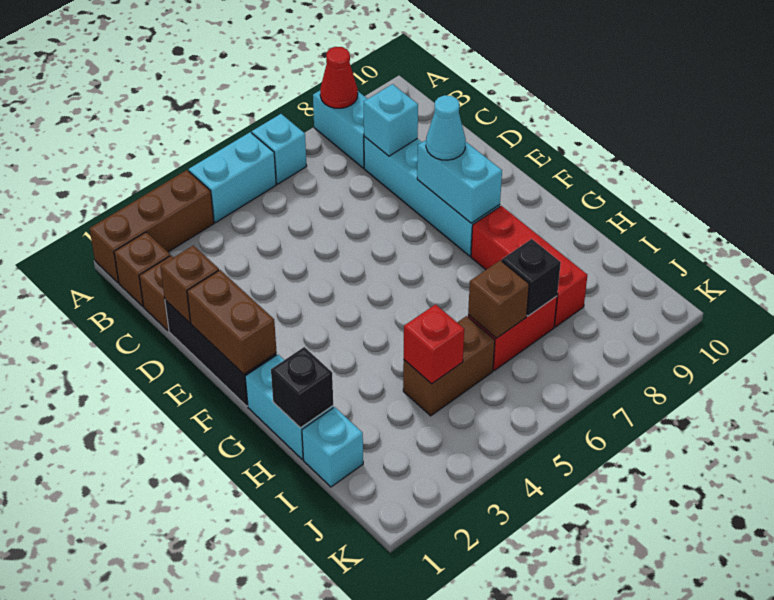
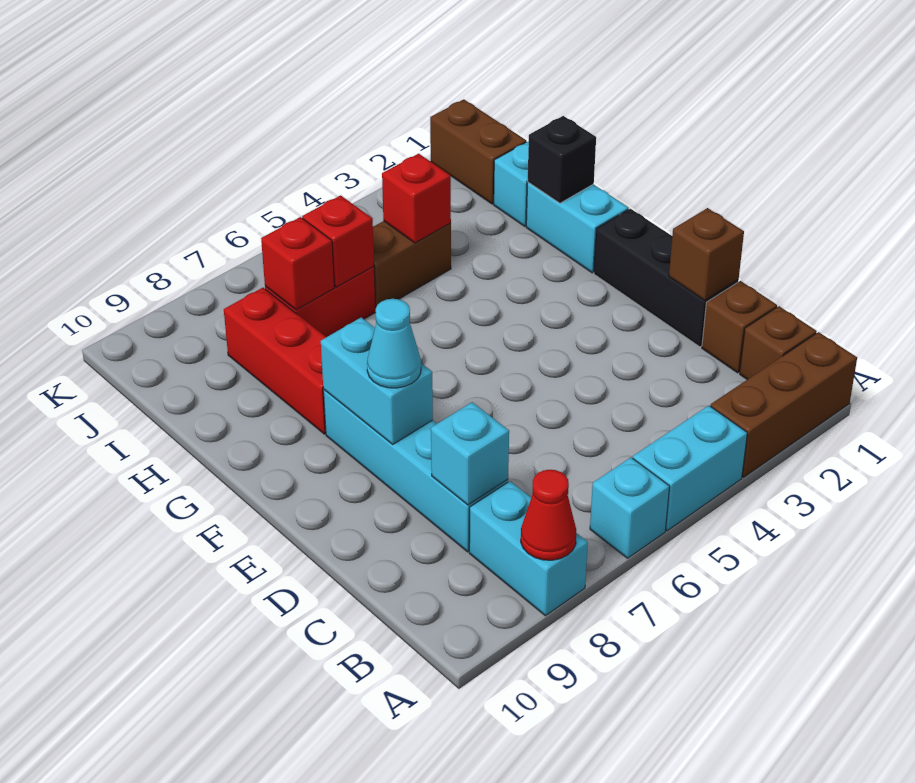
brown 1x2 brick [187,270,277,374] -> brown 1x2 brick moved to [430,99,526,204]
brown 1x1 brick [468,260,529,338] -> red 1x1 brick [302,195,374,287]
black 1x1 brick [502,239,561,316] -> red 1x1 brick [261,217,334,310]

